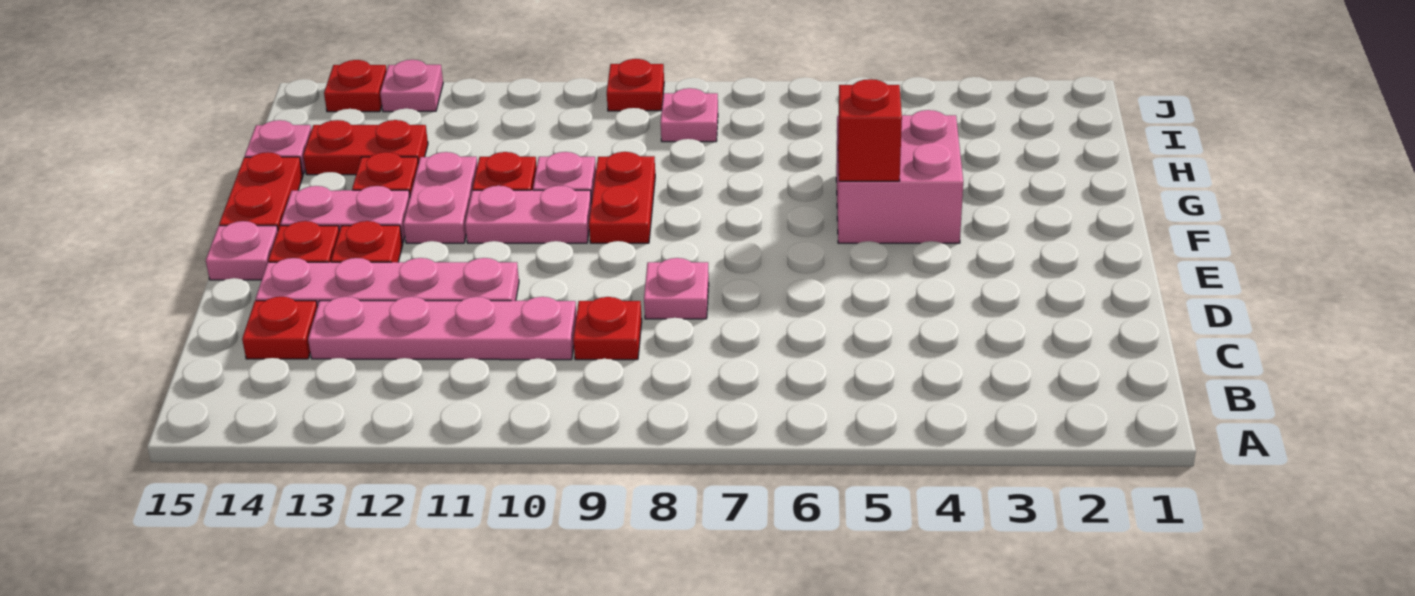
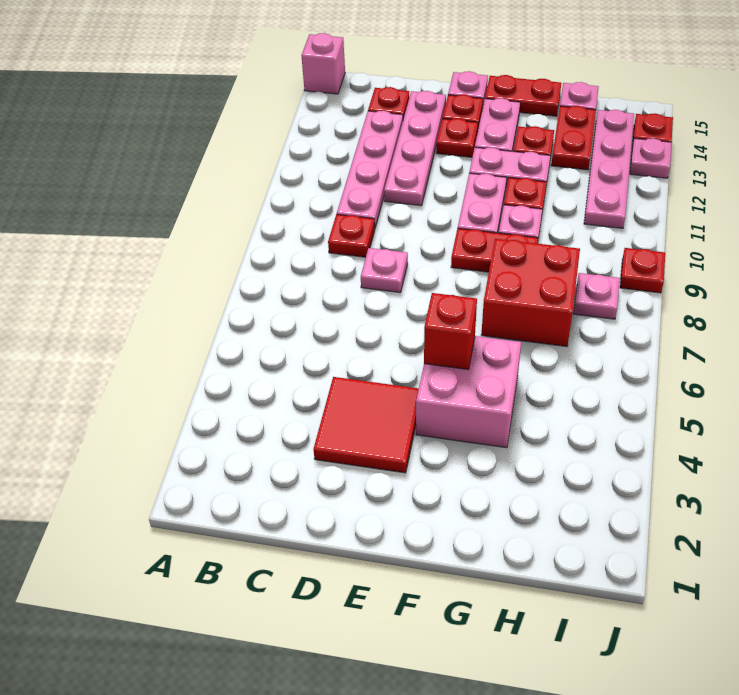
none -> pink 1x1 brick [301,33,345,94]
none -> red 2x2 tile [313,377,419,473]
none -> red 2x2 brick [482,239,580,346]
none -> pink 1x4 plate [584,110,634,228]

